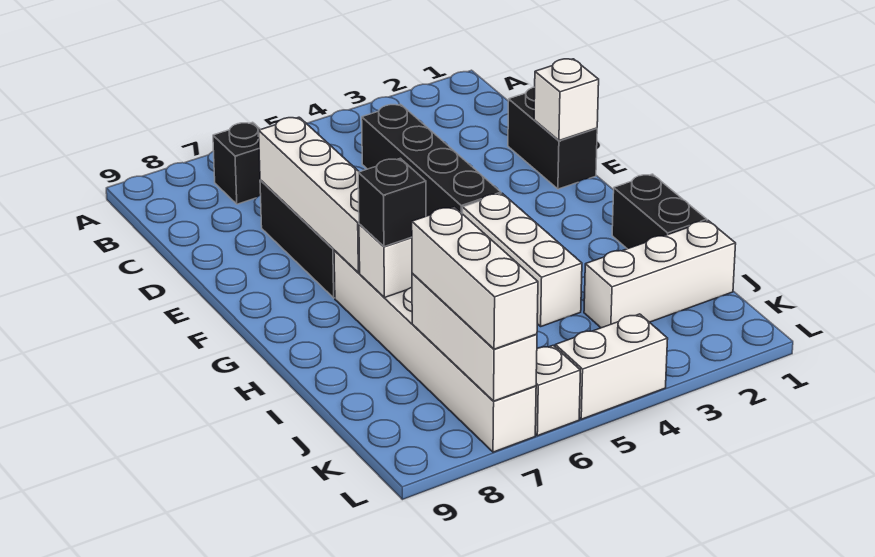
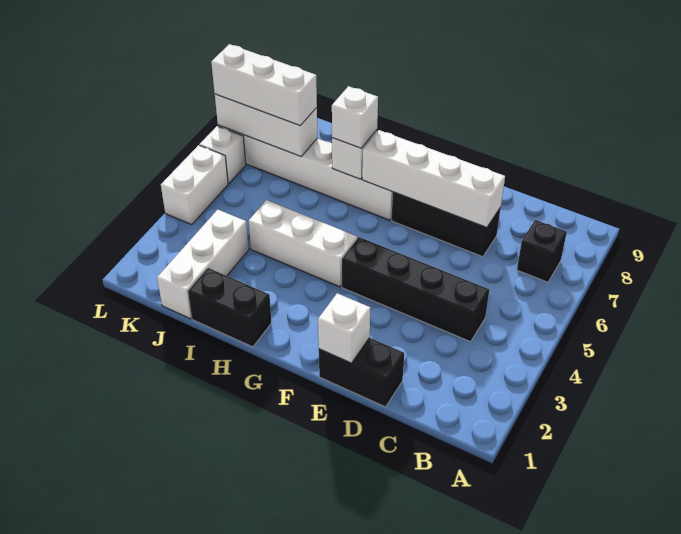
black 1x1 brick [358,158,426,247] -> white 1x1 brick [332,86,378,148]

